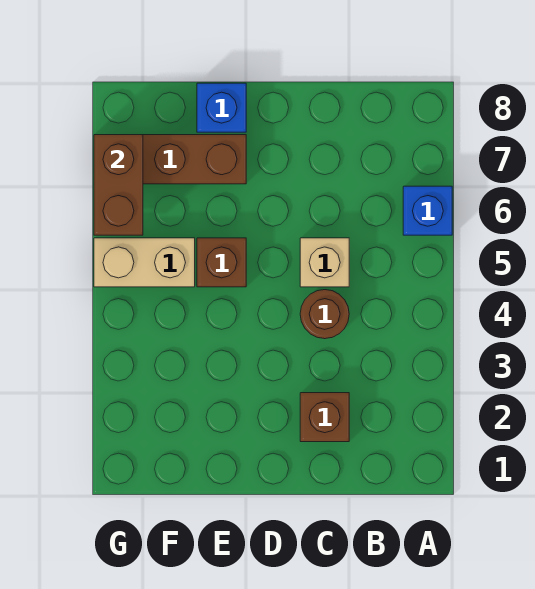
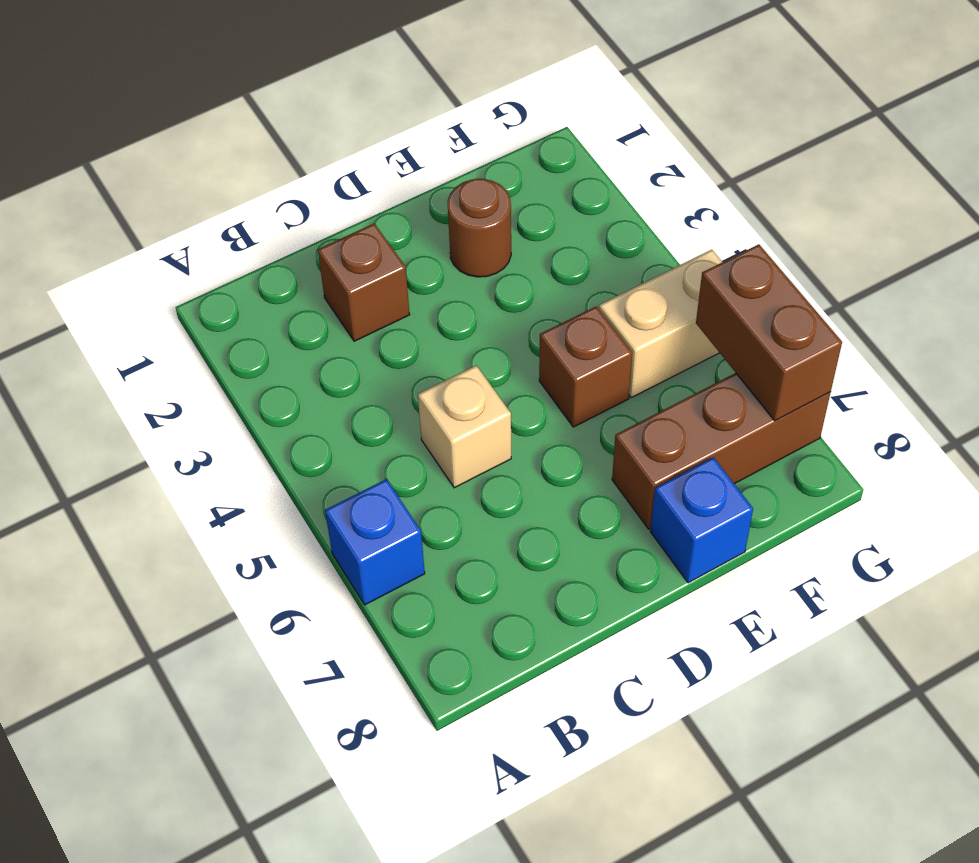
brown 1x1 round brick [300,290,349,339] -> brown 1x1 round brick moved to [447,179,511,277]

